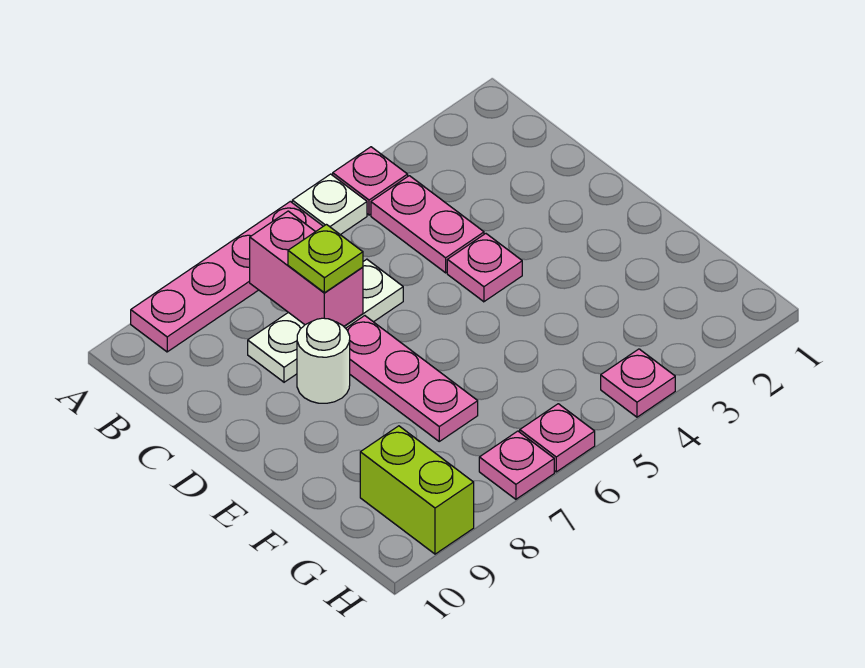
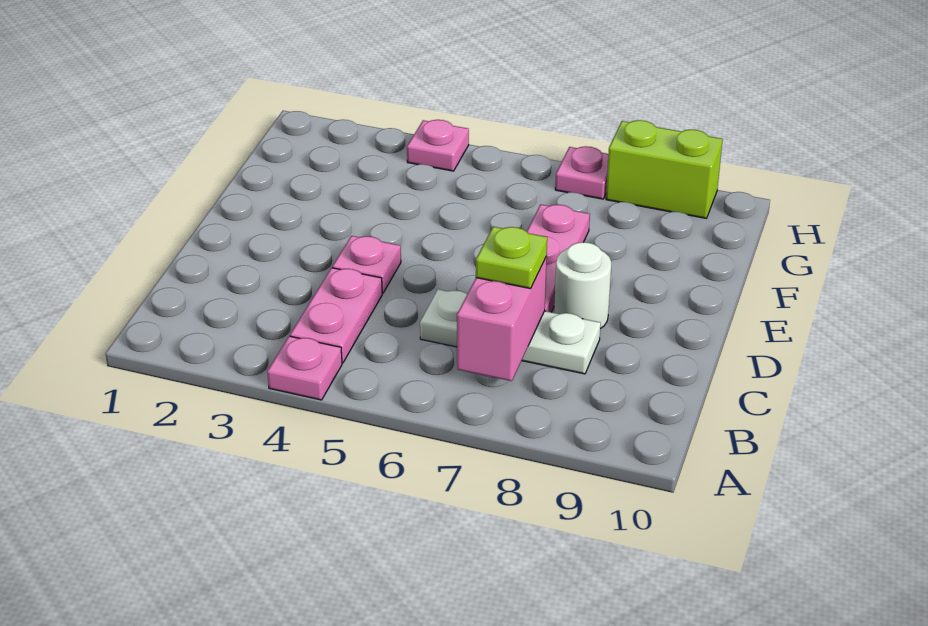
white 1x1 plate [292,174,367,235] -> none
pink 1x4 plate [131,202,323,352] -> none
lime 1x2 brick [360,426,474,554] -> lime 1x2 brick turned to [606,120,723,218]
pink 1x1 plate [520,404,595,472] -> none

